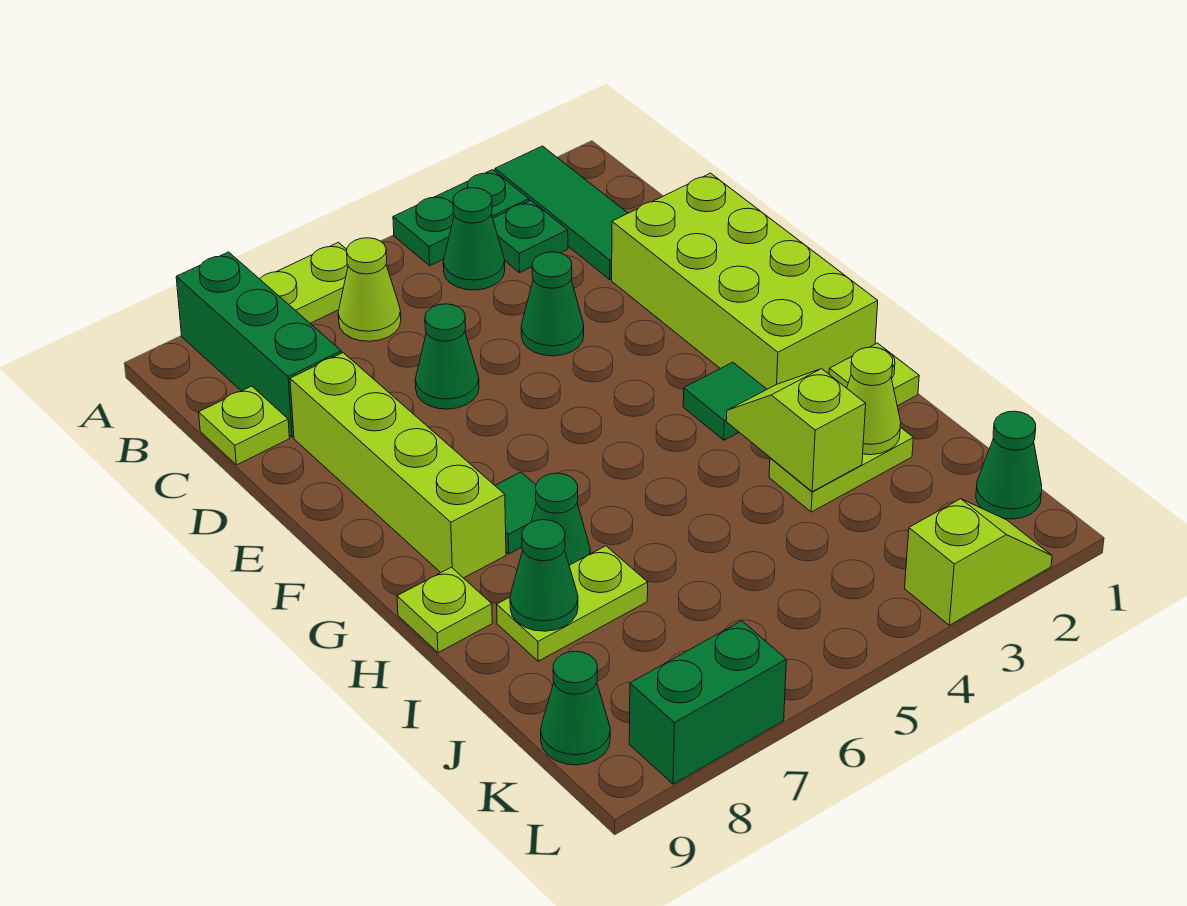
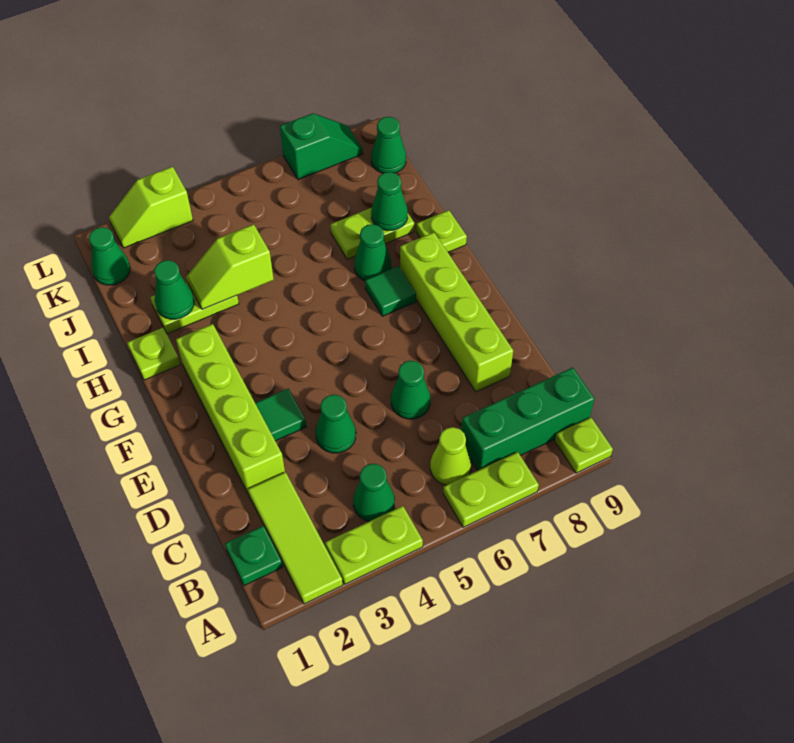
green 1x3 tile [495,146,628,279] -> lime 1x3 tile [248,472,343,604]
green 1x2 plate [393,170,529,266] -> lime 1x2 plate [325,506,423,584]
green 1x3 brick [176,252,341,437] -> green 1x3 brick turned to [461,367,594,470]
green 1x1 plate [493,200,568,273] -> green 1x1 plate moved to [225,526,283,586]
lime 1x1 plate [199,386,290,465] -> lime 1x1 plate moved to [555,418,613,473]
lime 2x4 brick [612,173,878,389] -> lime 1x4 brick [176,324,285,494]
green 1x1 tile [683,362,767,440] -> green 1x1 tile moved to [255,388,306,441]
lime 1x2 slope [726,369,866,492] -> lime 1x2 slope turned to [186,224,274,309]
lime 1x1 cone [847,347,901,455] -> green 1x1 cone [154,260,194,319]
green 1x2 brick [629,621,786,784] -> green 1x2 slope [280,113,363,180]

